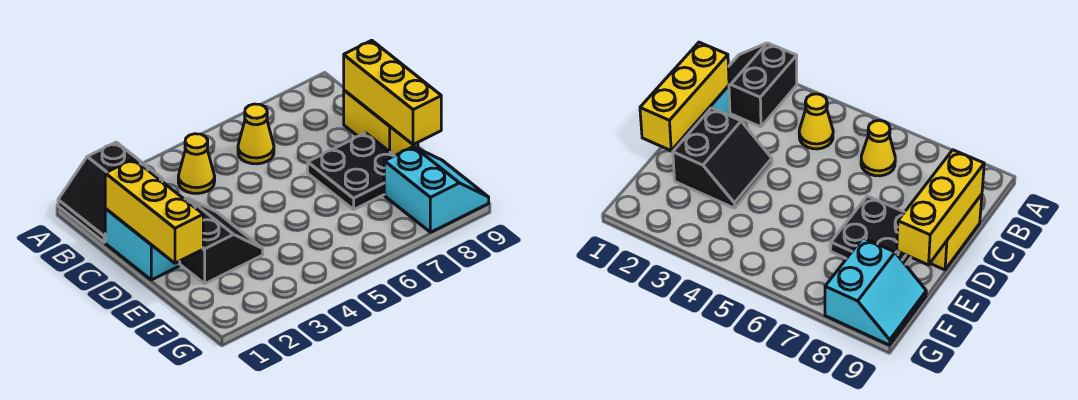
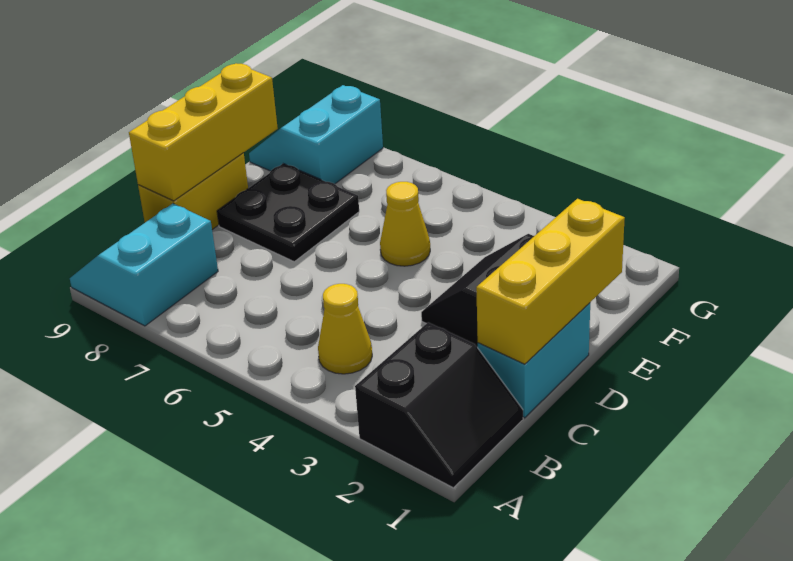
none -> cyan 2x2 slope [70,204,218,326]
yellow 1x1 cone [238,104,274,164] -> yellow 1x1 cone moved to [380,182,430,266]

